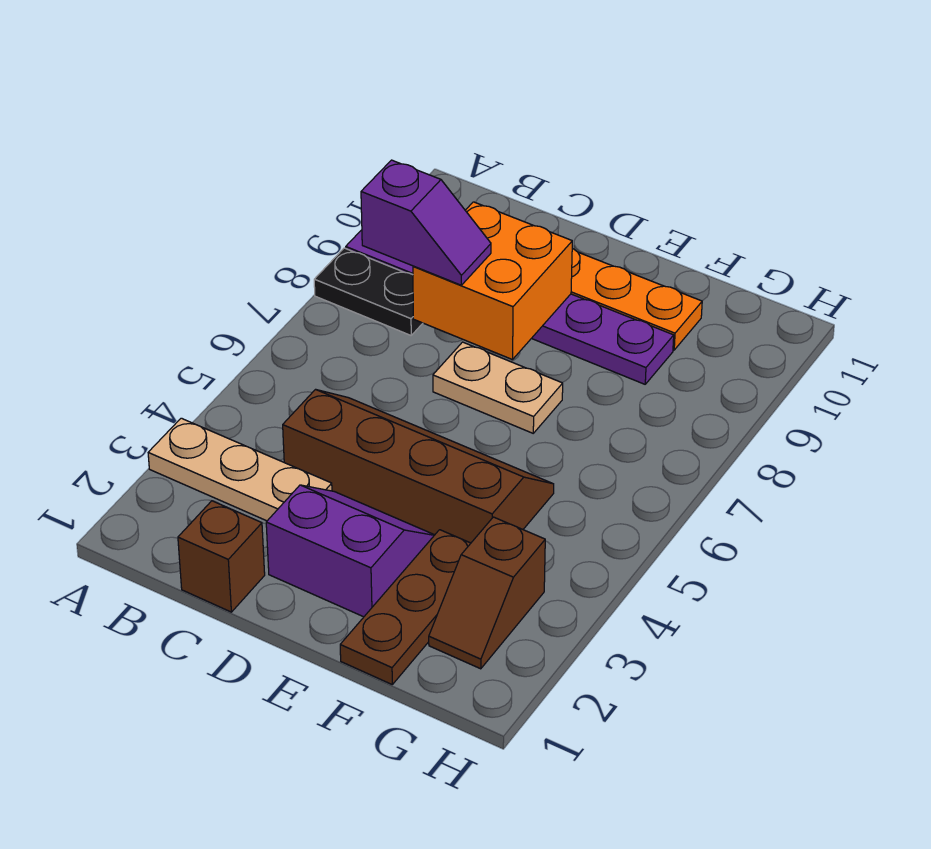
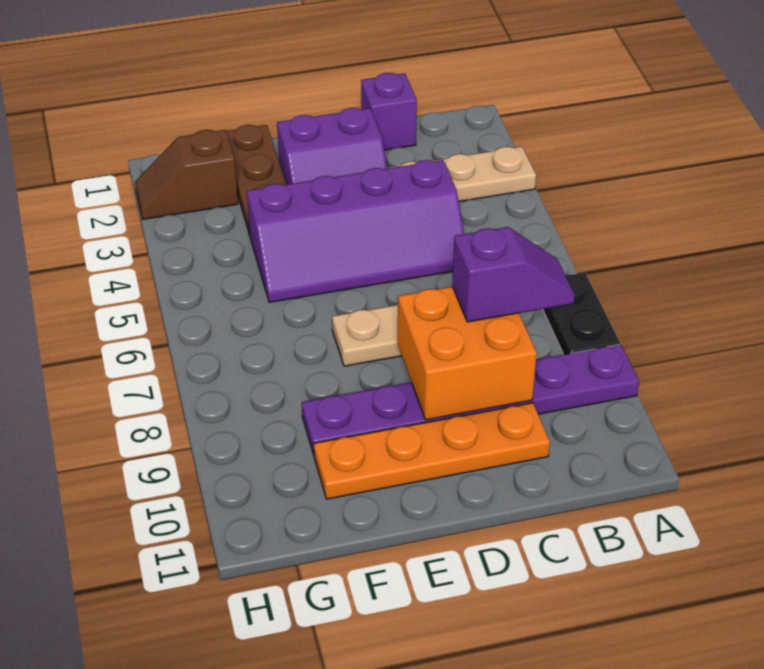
black 1x2 plate [314,248,423,335] -> black 1x2 plate turned to [543,273,620,355]
purple 1x2 slope [361,160,491,285] -> purple 1x2 slope turned to [452,227,575,322]
brown 1x1 brick [178,501,265,612] -> purple 1x1 brick [361,73,417,150]
brown 2x4 slope [283,389,554,543] -> purple 2x4 slope [247,160,464,302]
brown 1x2 slope [429,517,545,669] -> brown 1x2 slope turned to [135,130,238,219]

